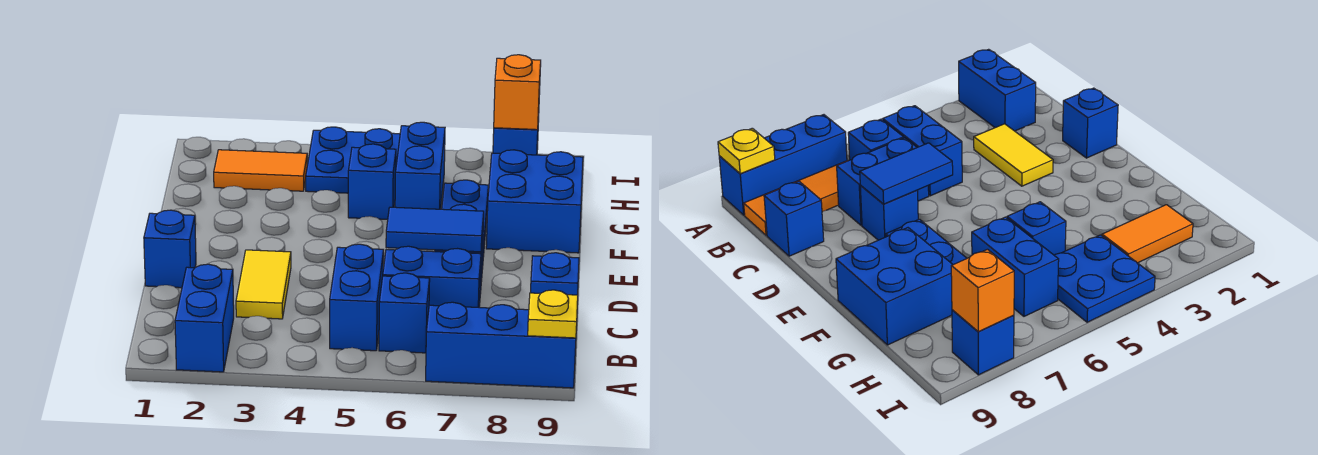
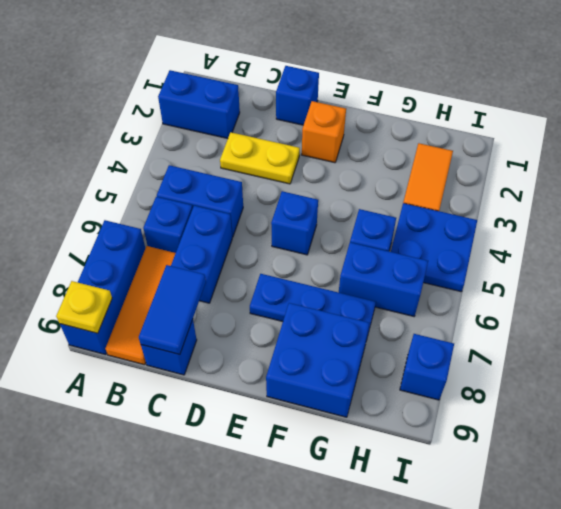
yellow 1x2 tile [236,250,291,319] -> yellow 1x2 plate [220,132,300,184]
blue 1x2 tile [386,207,484,252] -> blue 1x2 tile moved to [139,265,206,355]
blue 1x1 brick [860,186,918,240] -> blue 1x1 brick moved to [271,191,318,255]
orange 1x1 brick [494,55,541,130] -> orange 1x1 brick moved to [302,101,346,163]

